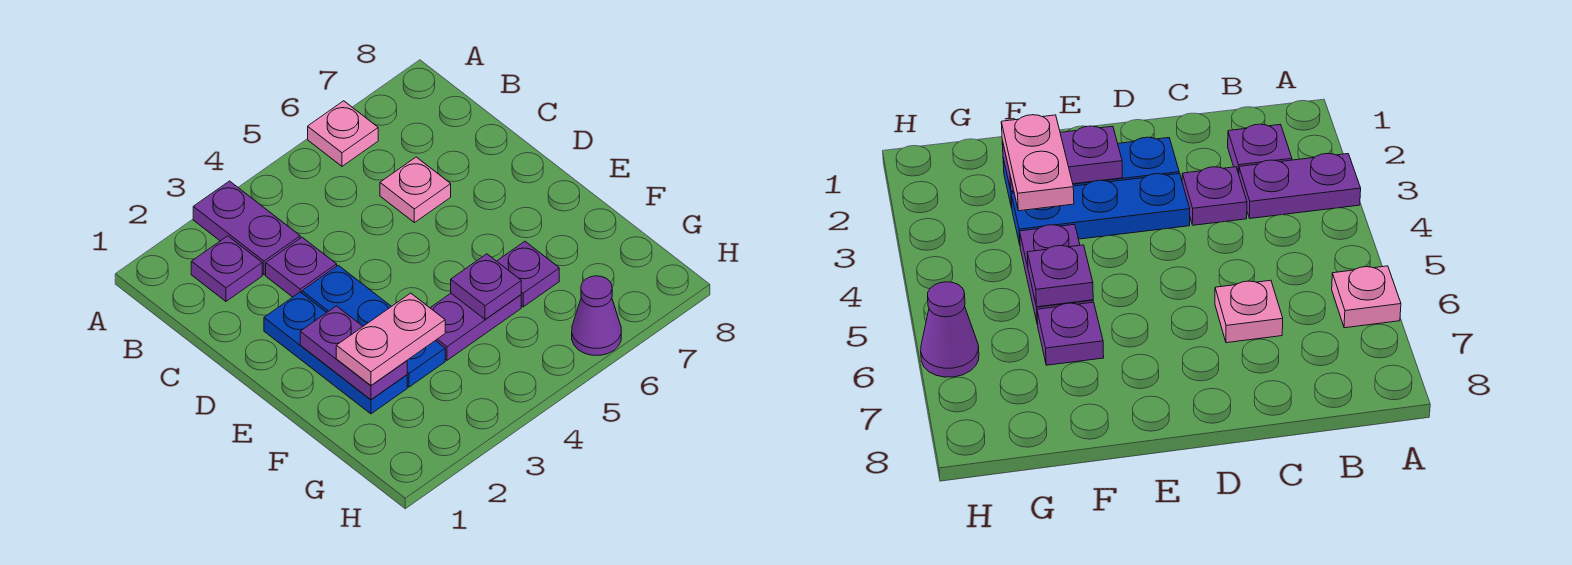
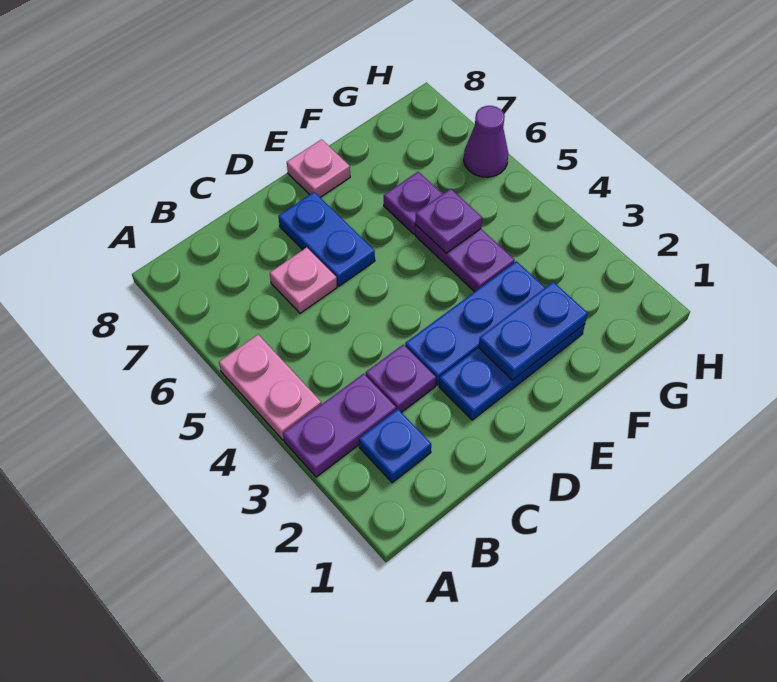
pink 1x1 plate [308,101,378,166] -> pink 1x1 plate moved to [287,139,350,197]
purple 1x1 plate [191,236,262,301] -> blue 1x1 plate [359,409,431,483]
none -> blue 1x2 plate [278,192,375,286]
purple 1x2 plate [300,306,407,400] -> blue 1x2 plate [478,282,588,380]
pink 1x2 plate [336,293,445,385] -> pink 1x2 plate moved to [219,335,322,440]

